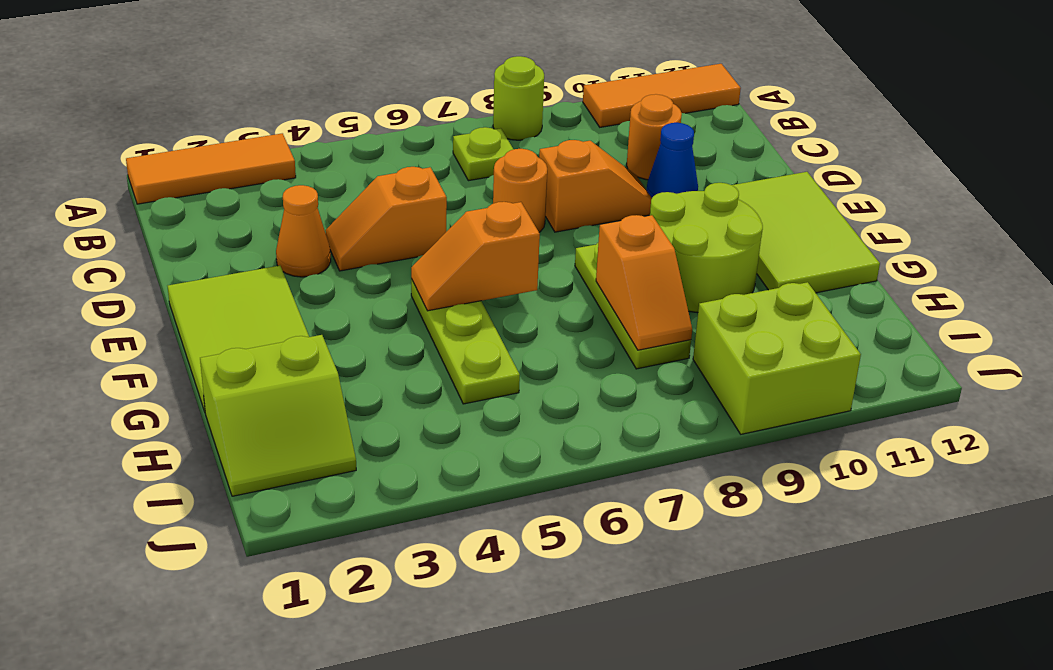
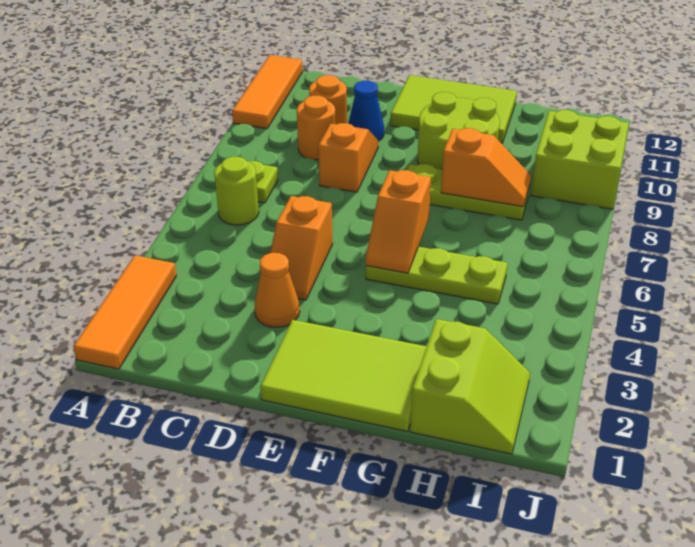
lime 1x1 round brick [493,56,544,140] -> lime 1x1 round brick moved to [214,157,259,225]
orange 1x1 round brick [493,149,547,232] -> orange 1x1 round brick moved to [297,96,336,160]

